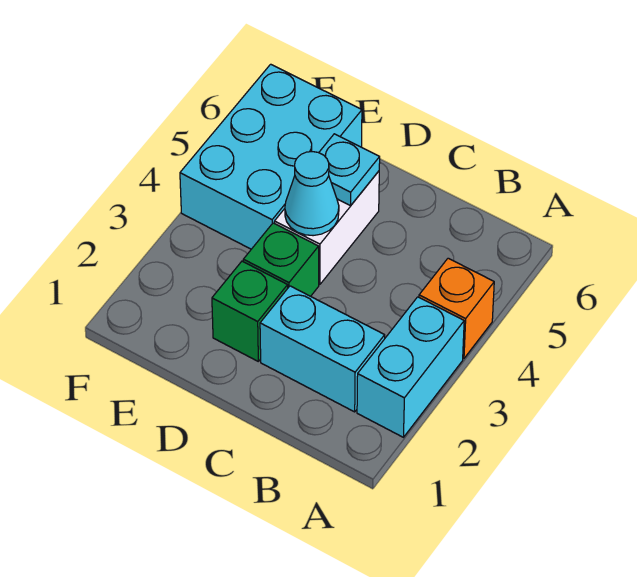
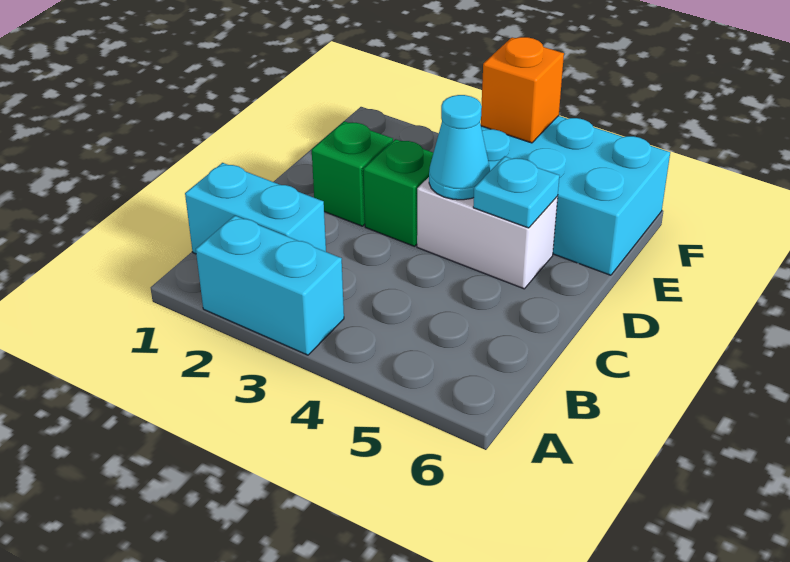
orange 1x1 brick [419,258,494,358] -> orange 1x1 brick moved to [481,37,564,143]
cyan 1x2 brick [260,286,385,412] -> cyan 1x2 brick turned to [185,163,326,254]

